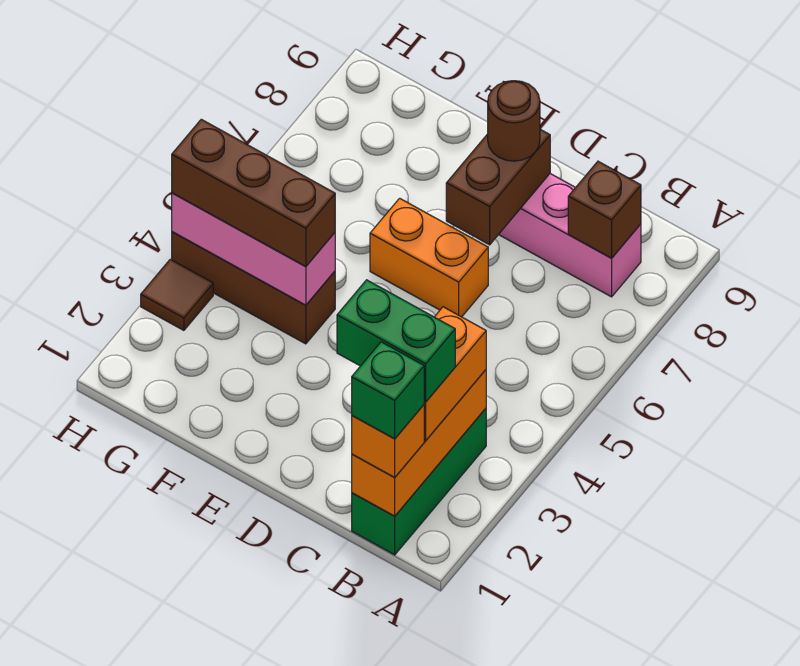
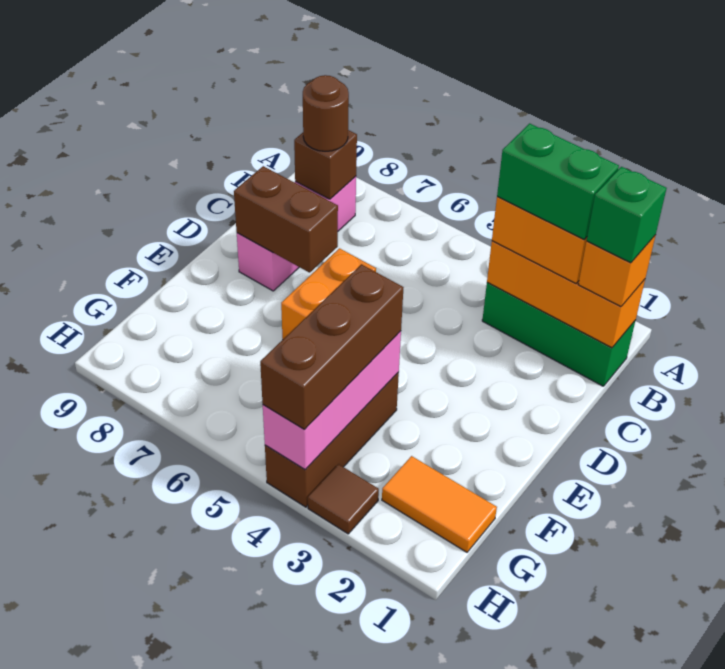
green 1x2 brick [337,280,455,402] -> green 1x2 brick turned to [497,123,619,240]
brown 1x1 round brick [488,81,540,161] -> brown 1x1 round brick moved to [303,75,349,151]
none -> orange 1x2 tile [382,456,497,552]

